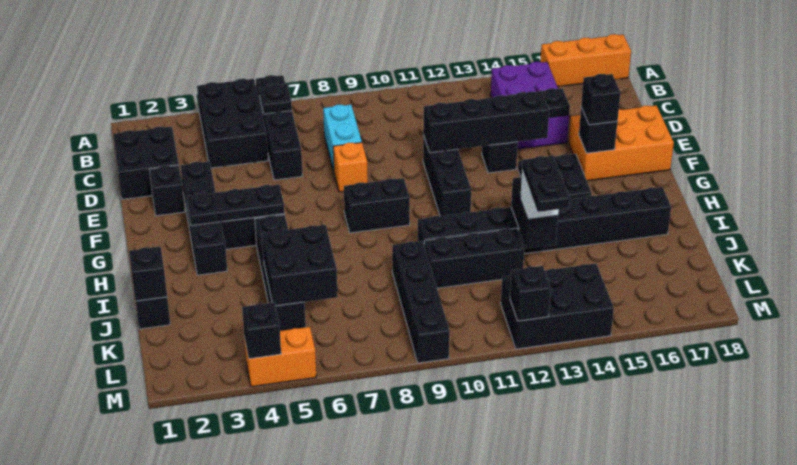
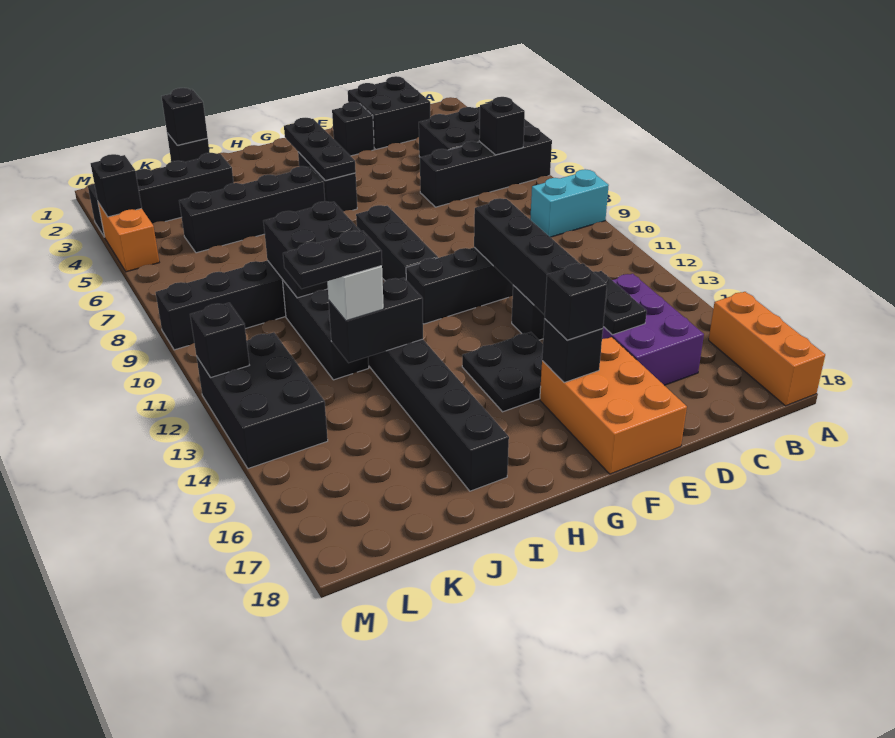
black 1x1 plate [259,84,292,114] -> black 1x1 brick [479,97,525,155]
purple 2x3 brick [491,62,569,149] -> purple 2x3 brick turned to [602,274,704,385]
cyan 1x2 brick [323,105,362,171] -> cyan 1x2 brick moved to [530,169,609,237]
black 1x4 brick [180,161,228,275] -> black 1x4 brick moved to [88,153,234,237]
orange 1x1 brick [333,142,368,192] -> none
black 1x2 brick [344,178,410,233] -> black 1x3 brick [356,205,438,281]
black 2x2 brick [262,225,338,306] -> black 2x2 brick moved to [263,201,360,298]

